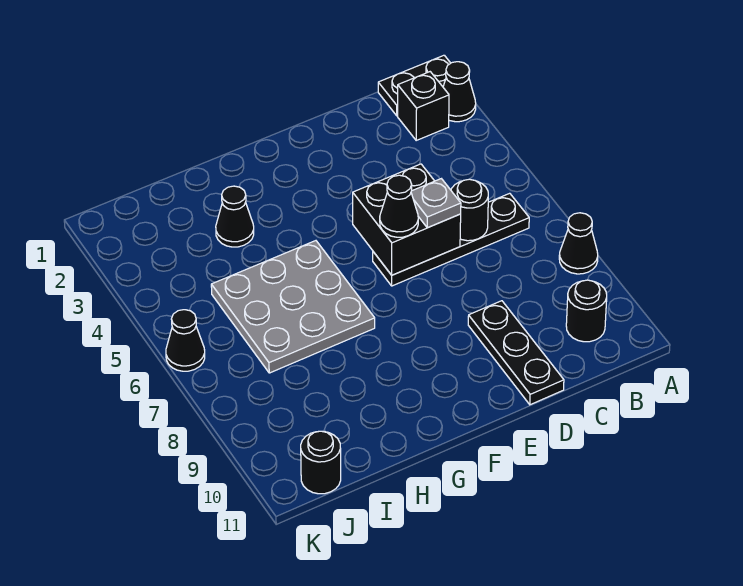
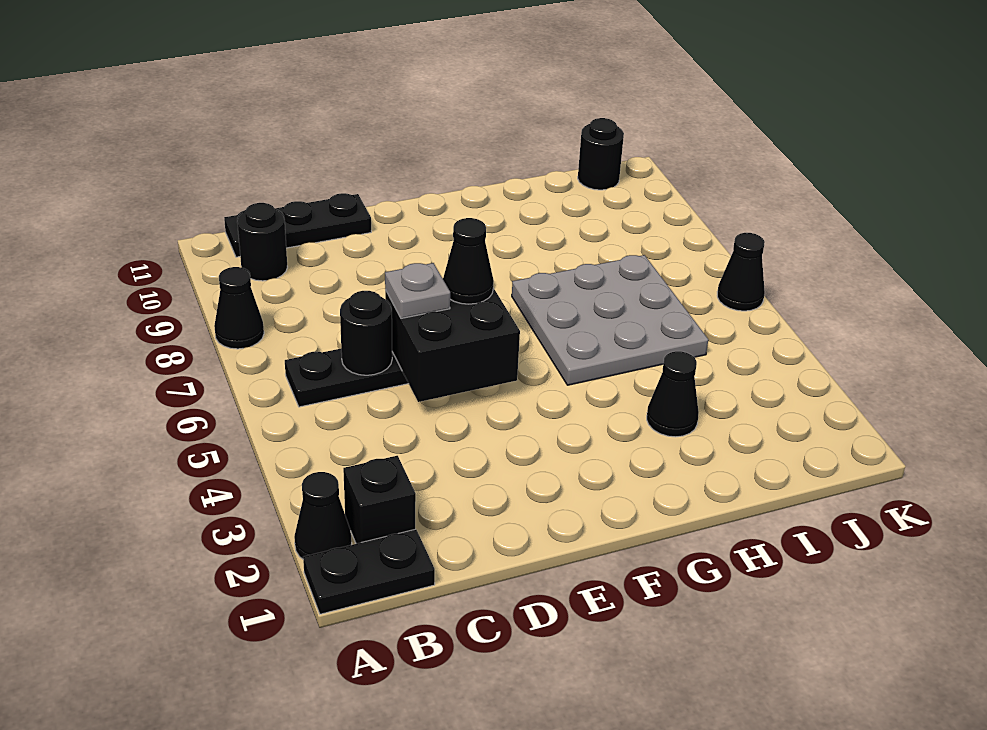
black 1x3 plate [468,301,564,405] -> black 1x3 plate turned to [224,193,371,257]

